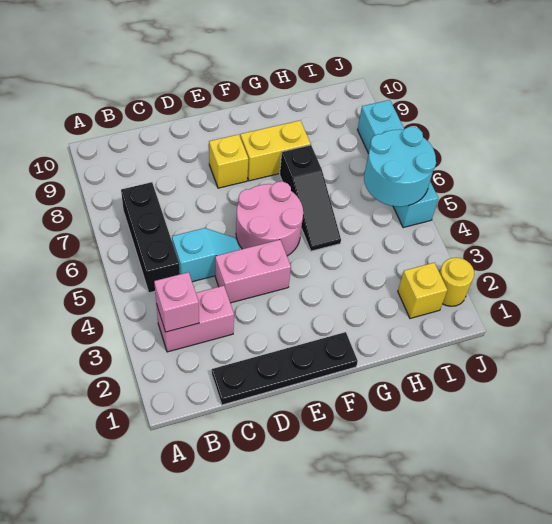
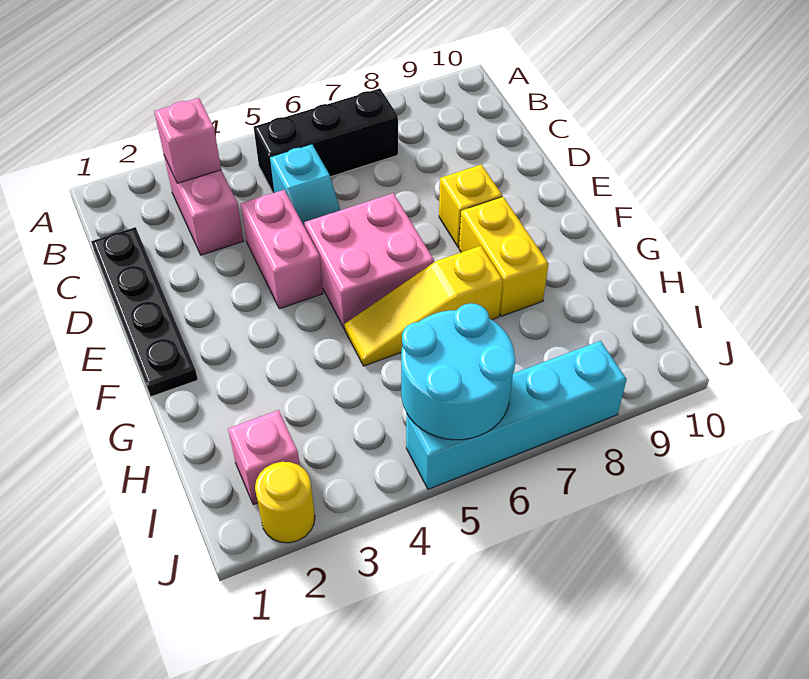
pink 2x2 round brick [236,182,303,256] -> pink 2x2 brick [304,193,434,329]
black 1x3 slope [280,145,341,251] -> yellow 1x3 slope [344,246,503,366]
yellow 1x1 brick [398,263,447,318] -> pink 1x1 brick [228,410,300,505]

